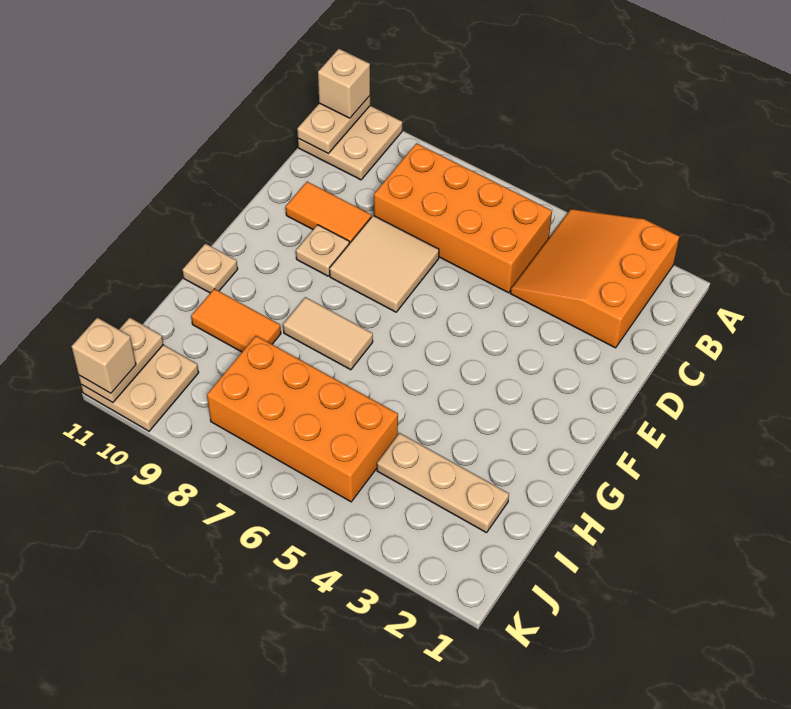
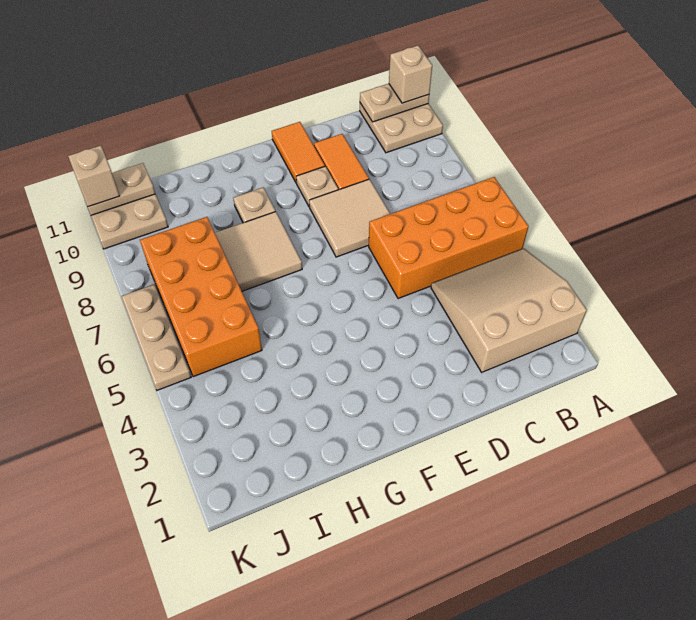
orange 3x3 slope [510,209,680,348] -> tan 3x3 slope [431,248,587,372]
orange 2x4 brick [374,143,552,293] -> orange 2x4 brick turned to [369,177,529,299]
tan 1x2 tile [283,297,373,370] -> tan 2x2 tile [215,212,302,291]
tan 1x1 plate [183,244,238,293] -> tan 1x1 plate moved to [233,188,275,223]
orange 1x2 tile [191,289,281,352] -> orange 1x2 tile moved to [272,122,325,183]
tan 1x3 plate [377,433,509,533] -> tan 1x3 plate moved to [121,285,191,390]

